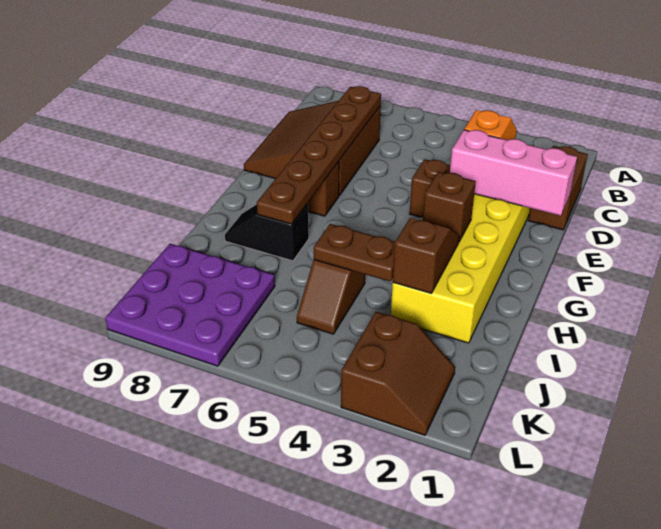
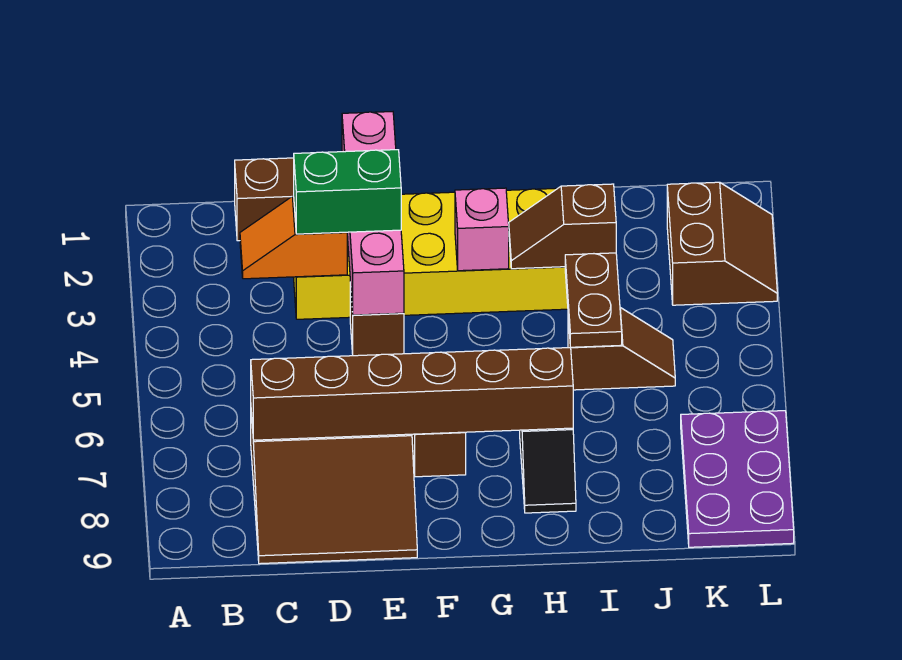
brown 1x6 plate [257,86,381,224] -> brown 1x6 brick [251,348,573,440]
none -> green 1x2 brick [294,150,401,234]
pink 1x3 brick [450,130,577,216] -> pink 1x4 brick [342,112,404,315]
brown 1x1 brick [423,172,476,241] -> pink 1x1 brick [455,188,509,271]
purple 3x3 plate [105,244,275,366] -> purple 2x3 plate [681,411,794,547]
brown 2x2 slope [341,312,455,435] -> brown 2x2 slope turned to [667,182,777,305]

